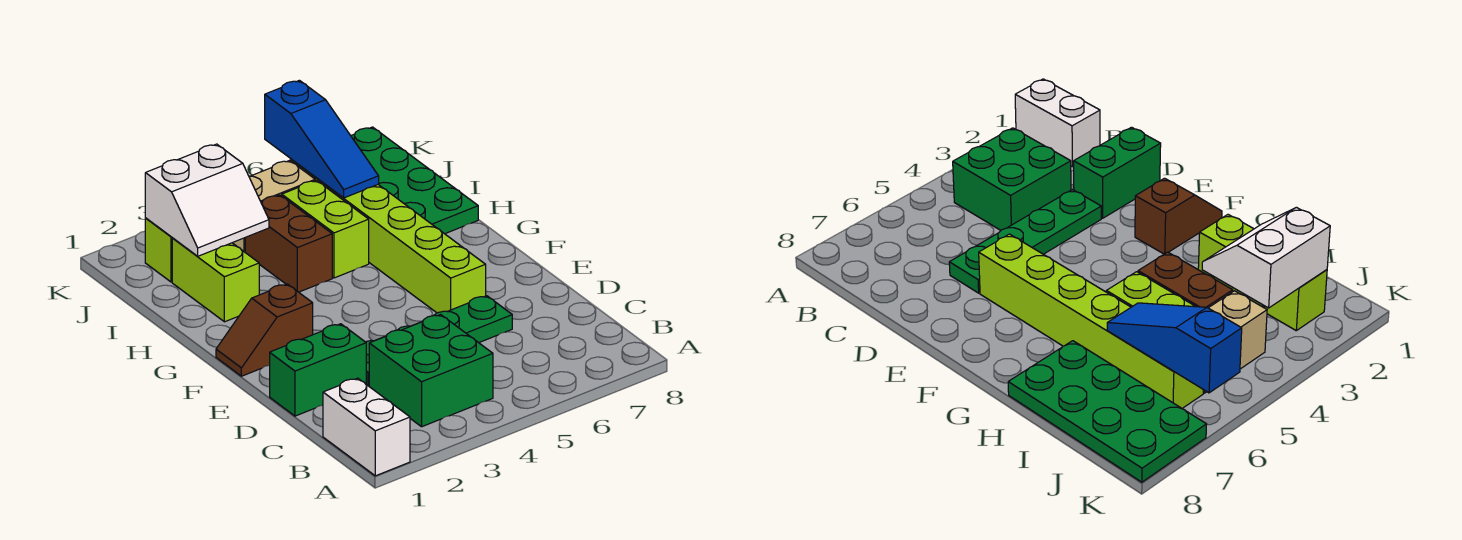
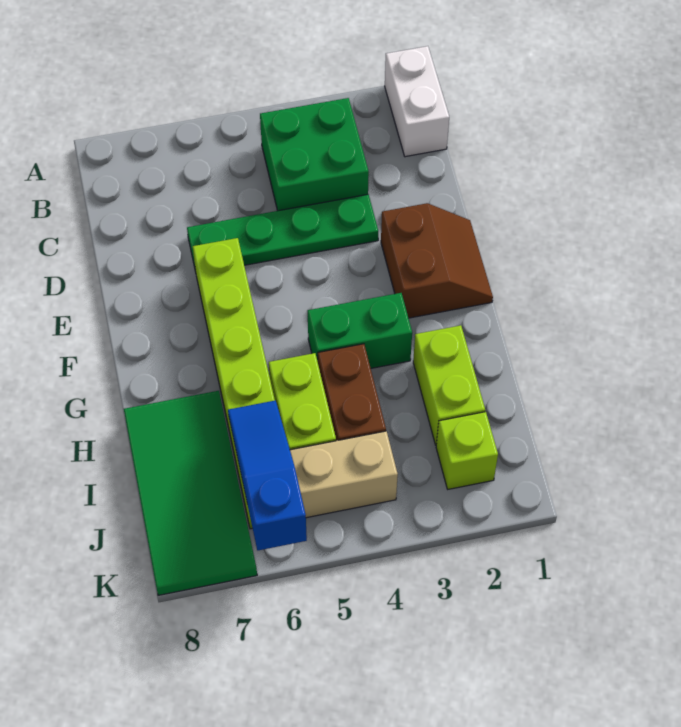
green 1x2 brick [270,324,366,416] -> green 1x2 brick moved to [308,293,412,368]
brown 1x2 slope [216,284,313,376] -> brown 2x2 slope [381,203,493,318]
green 2x4 plate [351,127,478,234] -> green 2x4 tile [124,391,257,595]
white 2x2 slope [145,144,269,256] -> none

